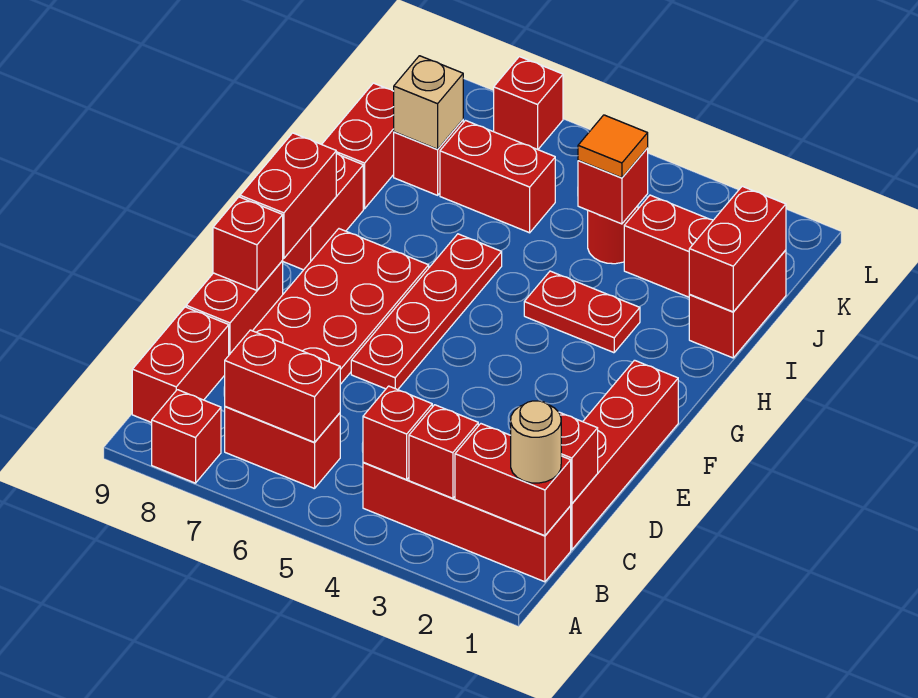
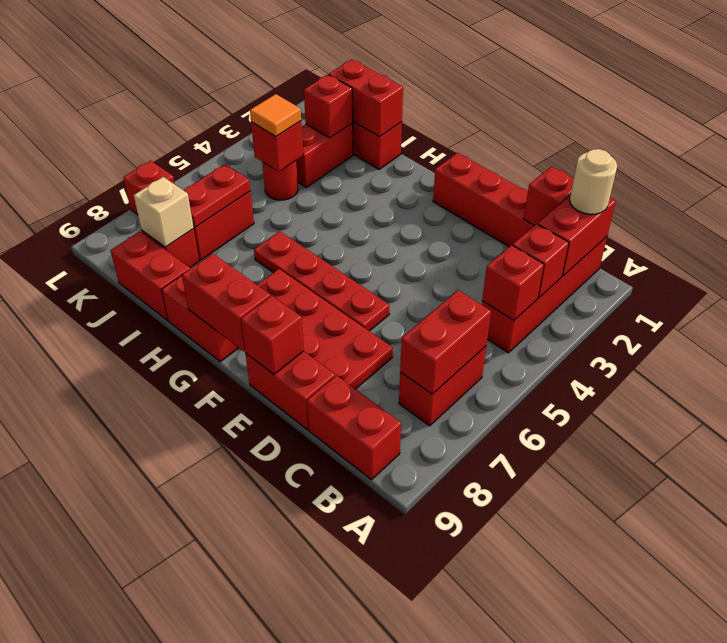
red 1x1 brick [152,390,221,483] -> red 1x1 brick moved to [304,75,353,138]
red 1x2 plate [524,271,640,353] -> red 1x2 plate moved to [184,164,250,227]

